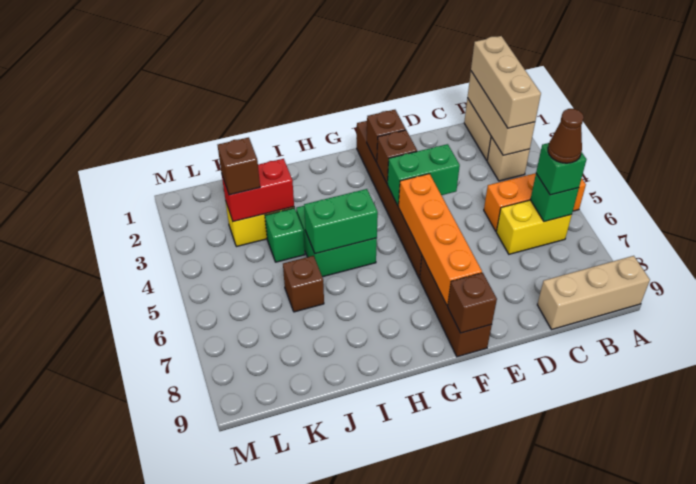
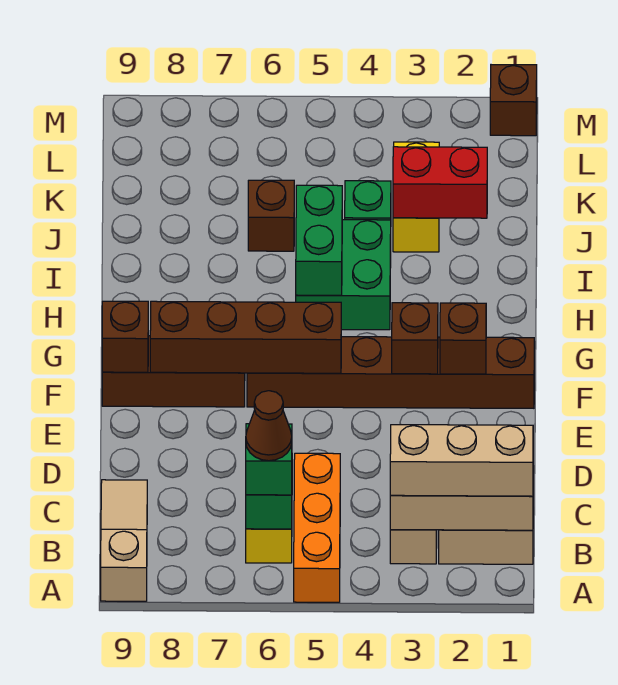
tan 1x3 brick [537,256,650,329] -> tan 1x3 slope [101,480,147,601]
green 1x2 brick [387,144,460,206] -> none
orange 1x4 brick [398,174,482,305] -> brown 1x4 brick [150,301,341,373]
red 1x2 brick [222,159,294,222] -> red 1x2 brick turned to [393,147,487,218]
brown 1x1 brick [218,137,260,195] -> brown 1x1 brick moved to [490,65,537,136]

